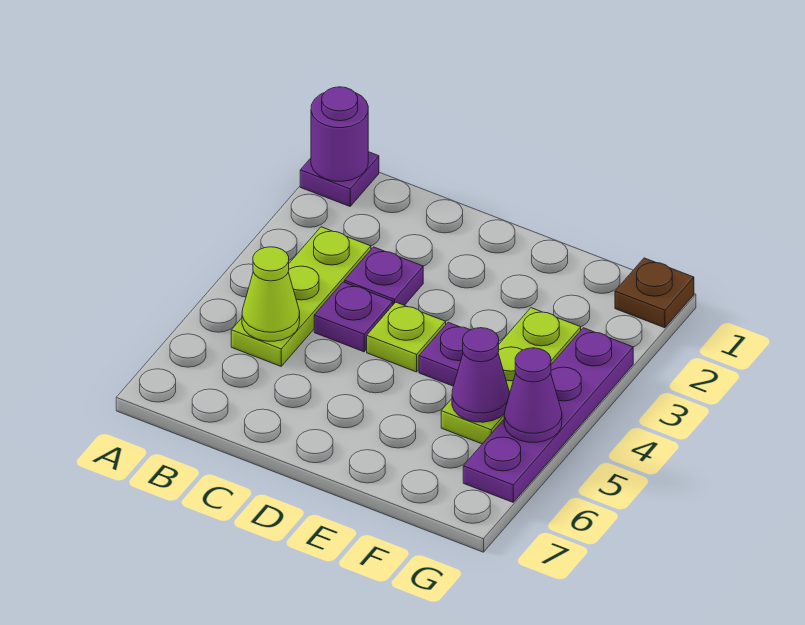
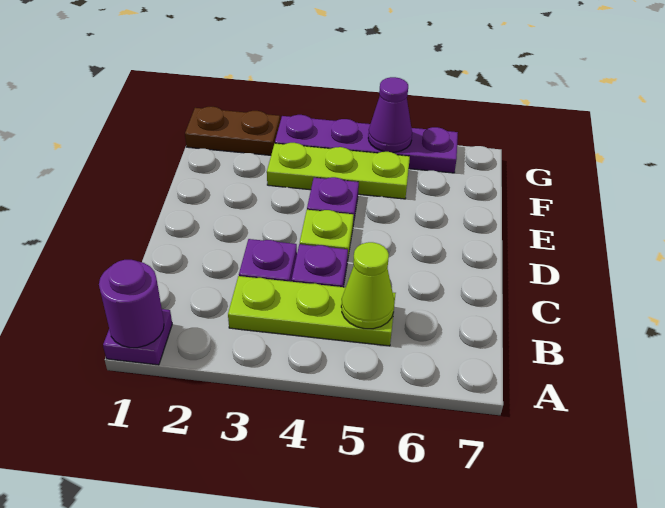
purple 1x1 cone [452,328,509,422] -> none
brown 1x1 plate [615,258,694,328] -> brown 1x2 plate [185,107,280,155]

